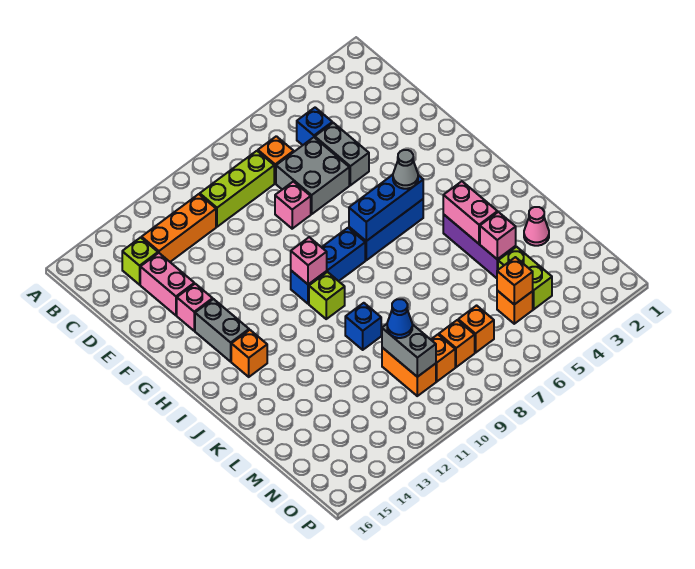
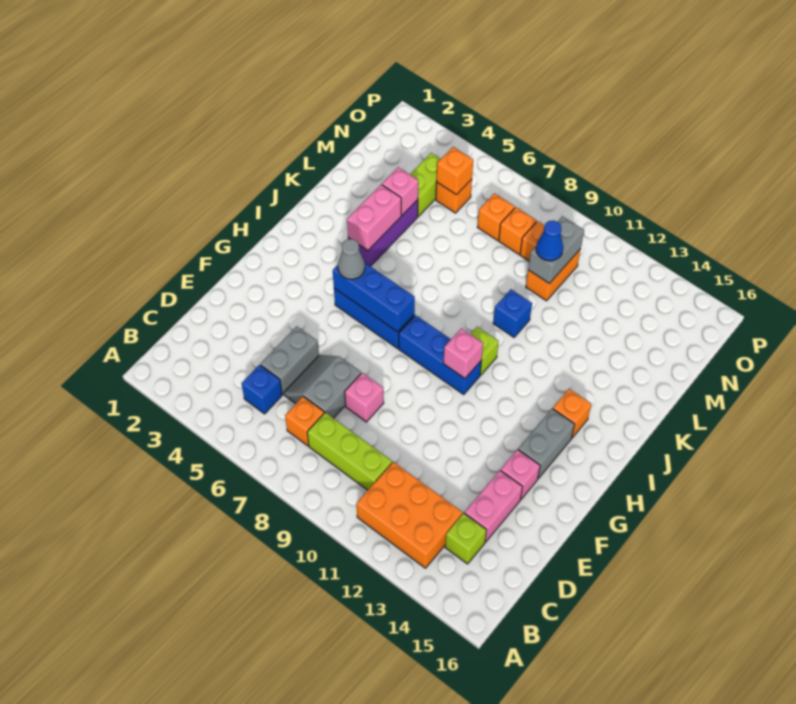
orange 1x3 brick [142,194,216,262] -> orange 2x3 brick [356,462,462,568]
grey 2x2 brick [276,137,349,214] -> grey 2x2 slope [284,355,361,418]
pink 1x1 cone [524,207,549,246] -> none

